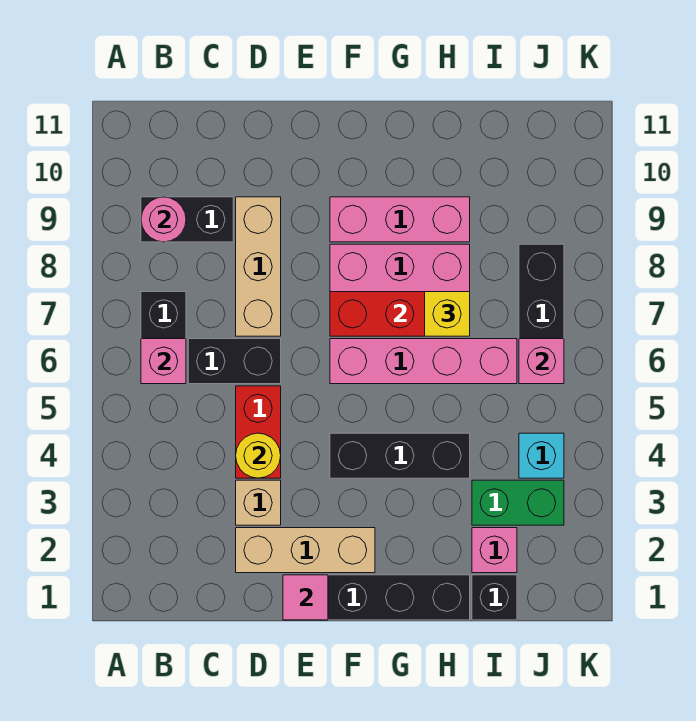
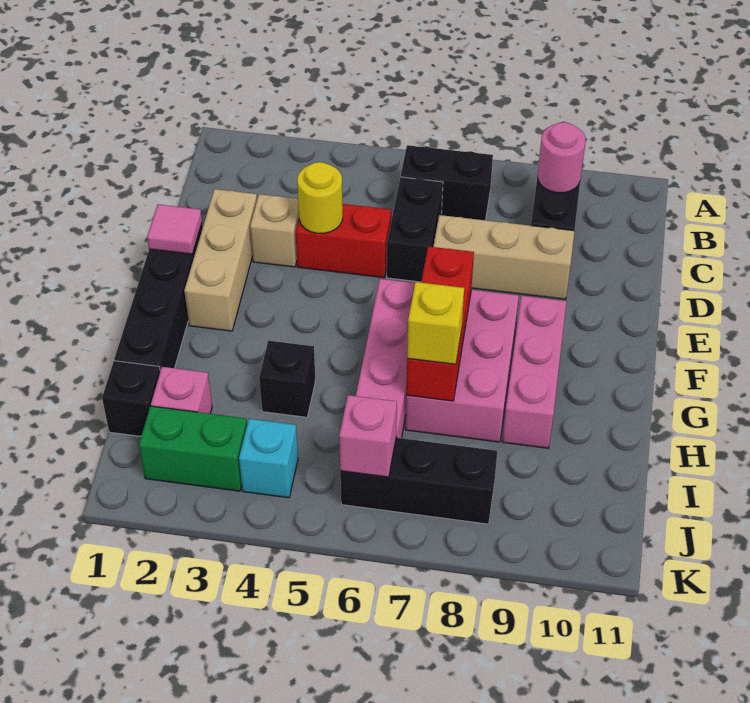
pink 1x1 brick [141,339,186,384] -> none
black 1x3 brick [330,433,470,478] -> black 1x1 brick [259,341,315,417]
green 1x2 brick [472,480,564,525] -> green 1x2 brick turned to [139,406,247,491]

